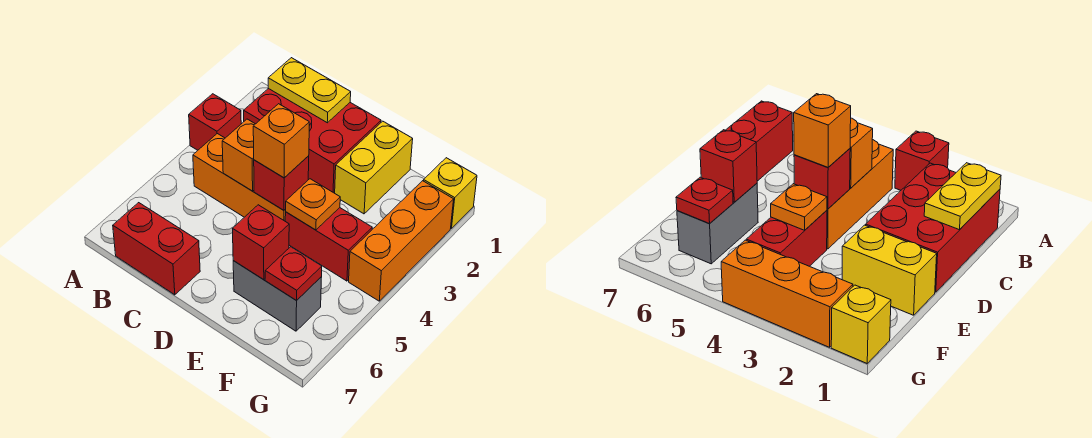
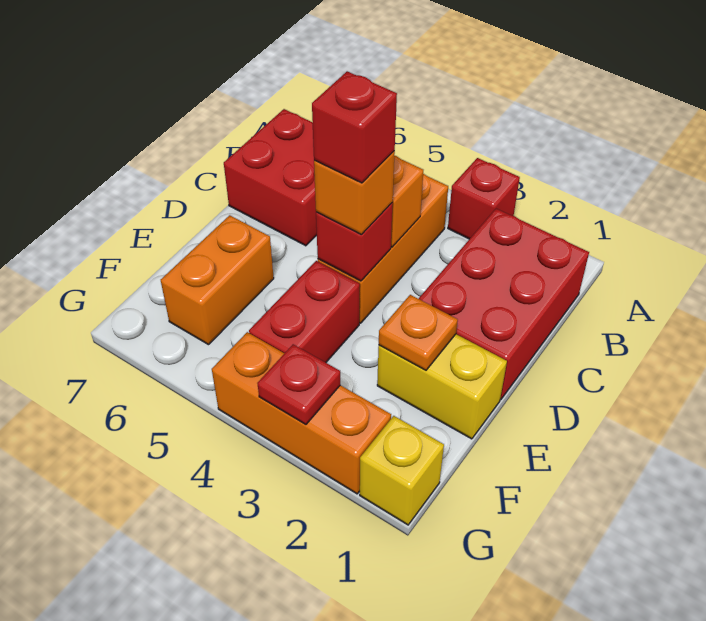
yellow 1x2 plate [268,58,351,123] -> none
red 1x2 brick [113,203,200,295] -> red 2x2 brick [224,109,317,246]
orange 1x1 plate [286,179,340,230] -> orange 1x1 plate moved to [379,295,458,370]
grey 1x2 brick [233,261,322,331] -> orange 1x2 brick [161,215,274,345]
red 1x1 brick [233,205,289,280] -> red 1x1 brick moved to [312,71,397,183]
red 1x1 plate [265,247,322,301] -> red 1x1 plate moved to [257,344,340,424]

